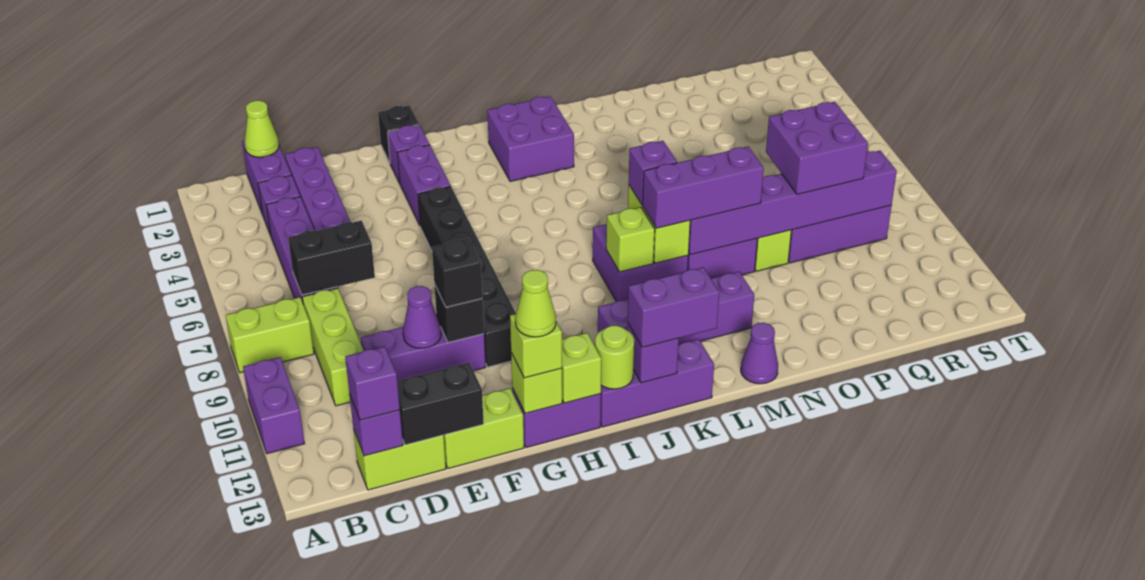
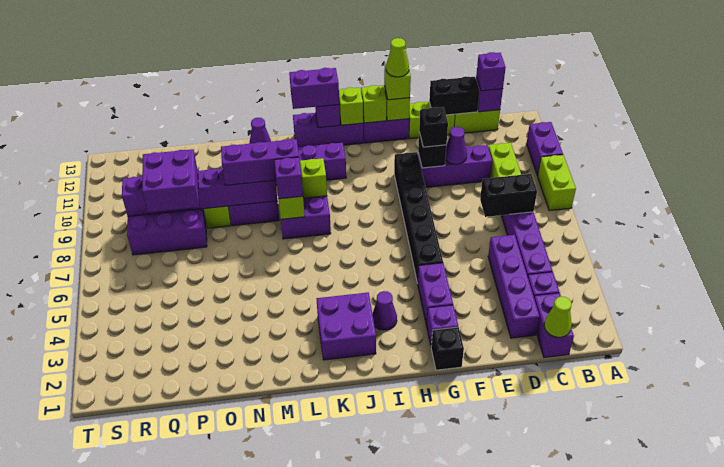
lime 1x2 brick [226,297,314,373] -> lime 1x2 brick turned to [538,155,576,211]
none -> purple 1x1 cone [372,291,397,330]
lime 1x1 round brick [595,325,634,389] -> lime 1x1 brick [339,88,363,125]

